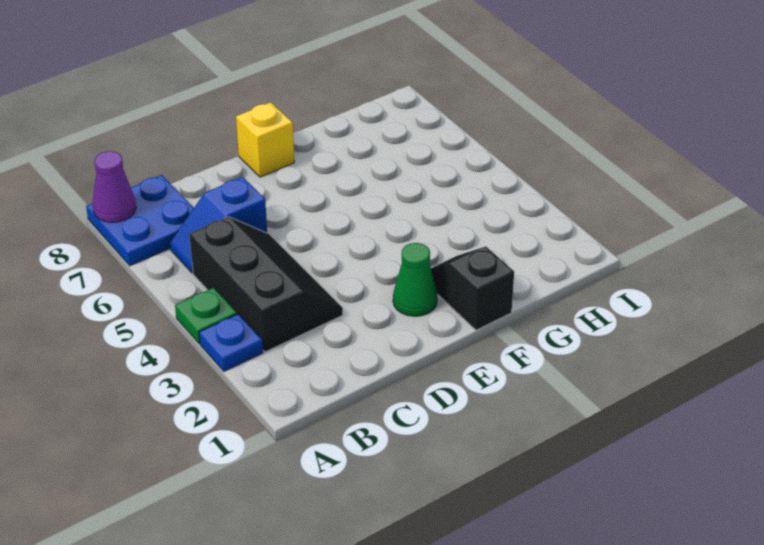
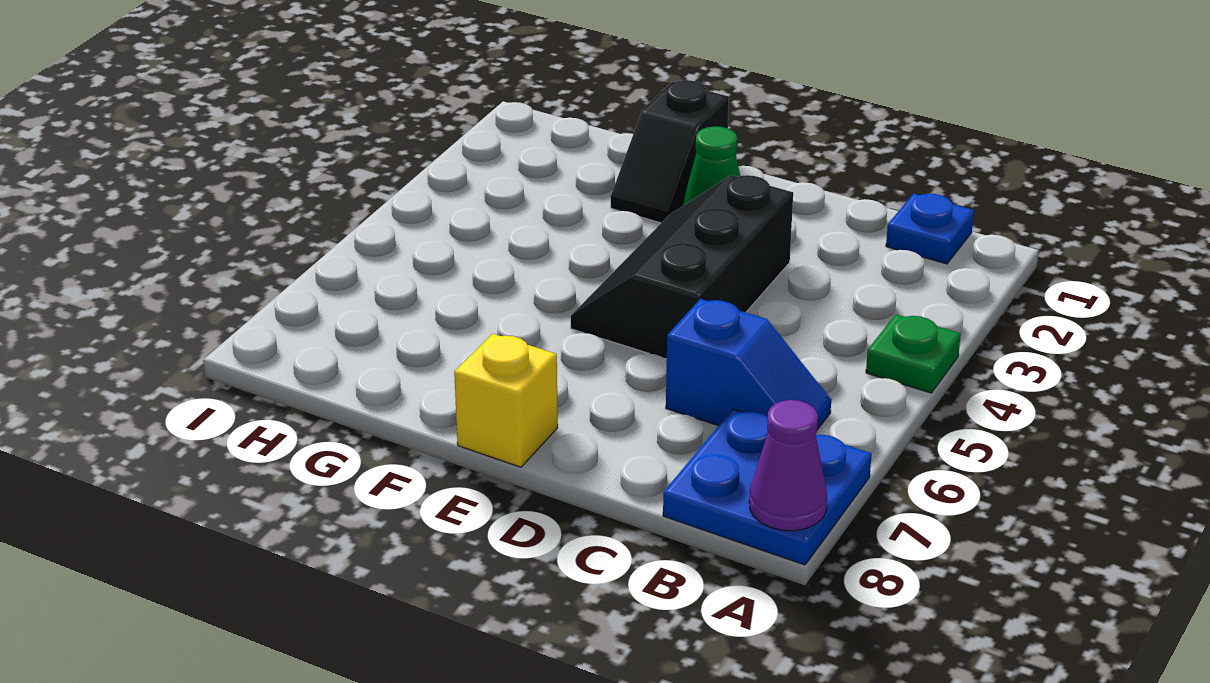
blue 1x1 plate [199,314,263,371] -> blue 1x1 plate moved to [886,194,974,264]
black 2x3 slope [189,217,343,352] -> black 2x3 slope moved to [571,175,793,359]

